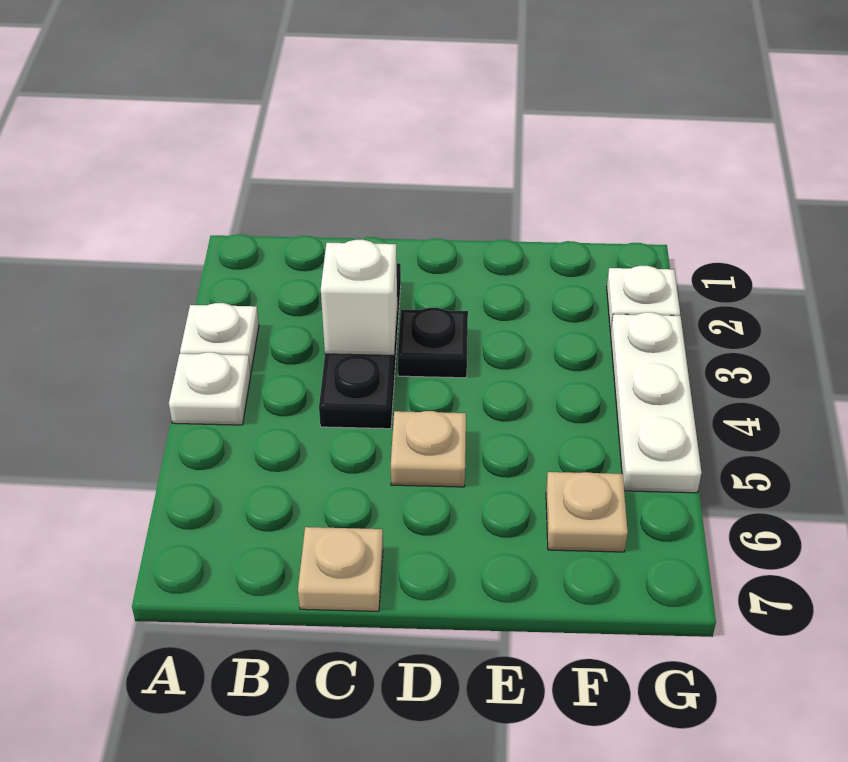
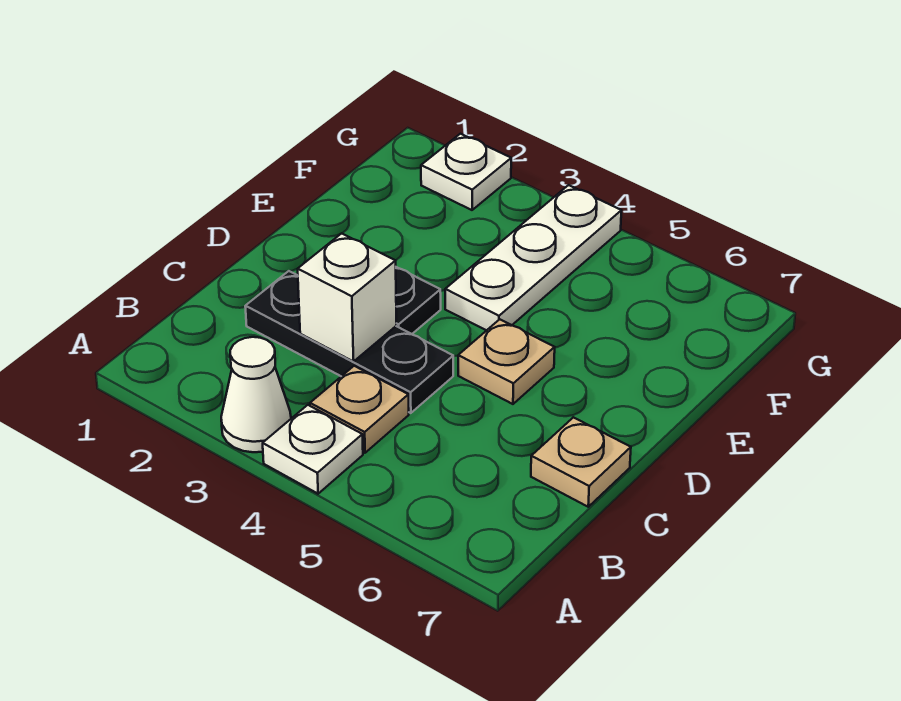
white 1x1 plate [180,303,259,372] -> white 1x1 cone [221,337,291,452]
tan 1x1 plate [546,472,628,552] -> tan 1x1 plate moved to [310,366,409,453]
white 1x3 plate [611,312,702,493] -> white 1x3 plate turned to [445,185,621,330]

